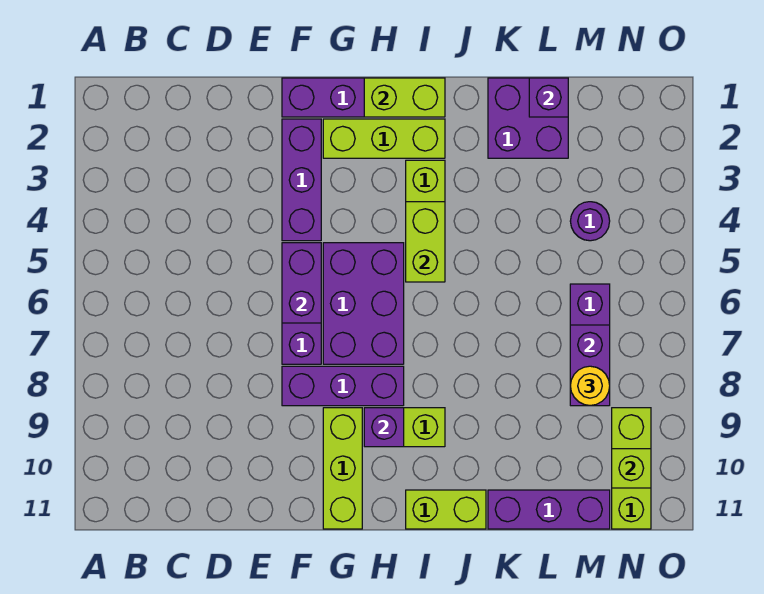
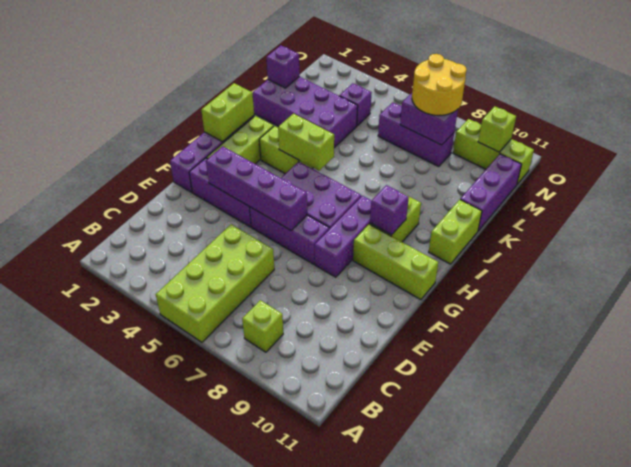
none -> lime 2x4 brick [156,224,274,342]
none -> lime 1x1 brick [242,300,283,352]
purple 1x2 brick [282,243,321,323] -> purple 1x4 brick [206,146,307,231]
purple 2x2 brick [488,78,568,158] -> purple 2x4 brick [253,77,358,148]
purple 1x1 round brick [570,202,610,241] -> purple 1x1 brick [339,83,372,126]
yellow 1x1 round brick [570,366,610,406] -> yellow 2x2 round brick [412,54,467,115]

